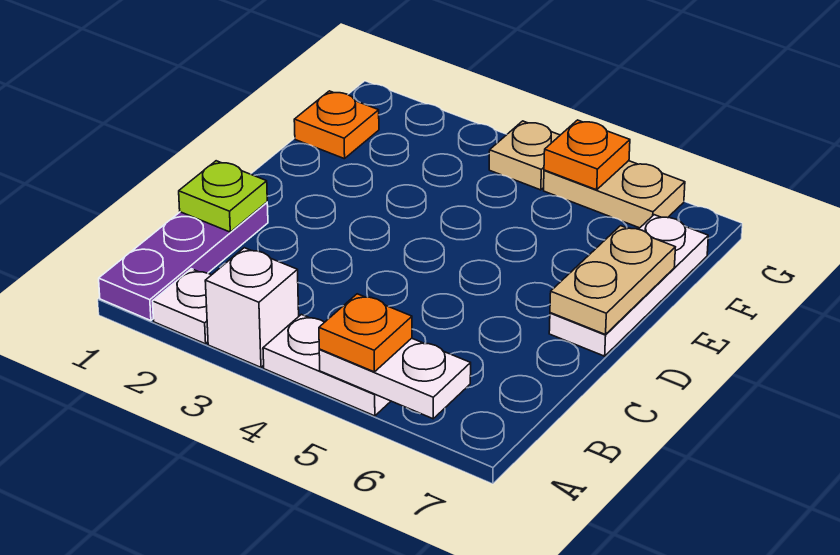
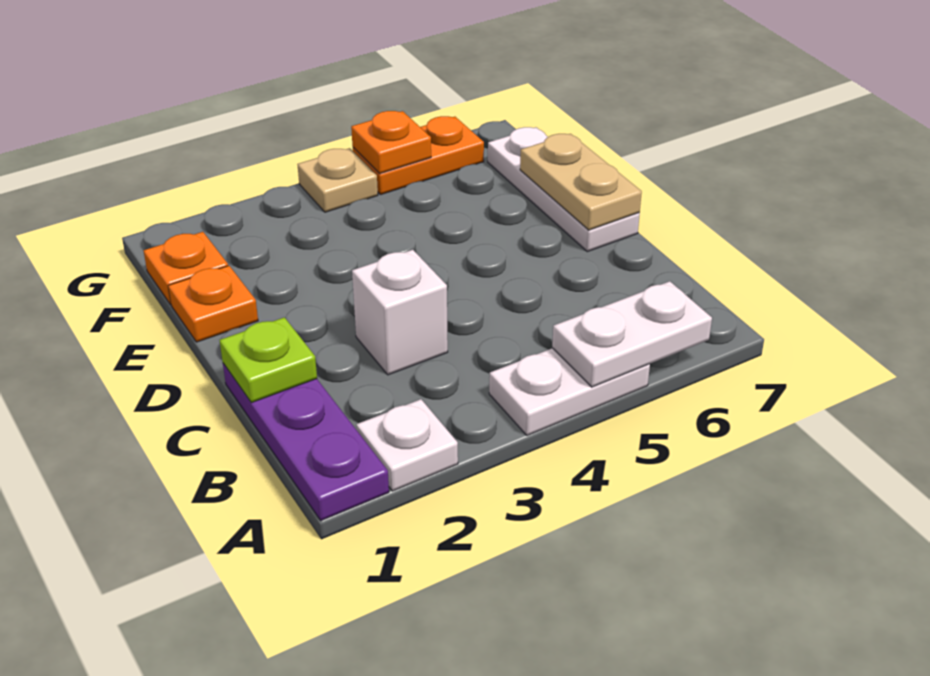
white 1x1 brick [205,248,299,367] -> white 1x1 brick moved to [352,250,448,375]
orange 1x1 plate [319,294,412,372] -> orange 1x1 plate moved to [168,266,258,342]
tan 1x2 plate [544,161,685,228] -> orange 1x2 plate [353,116,484,195]

